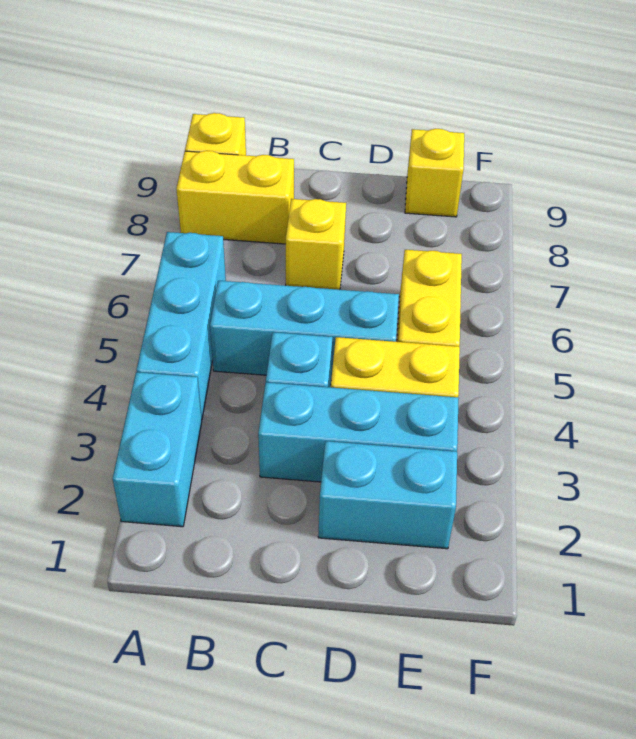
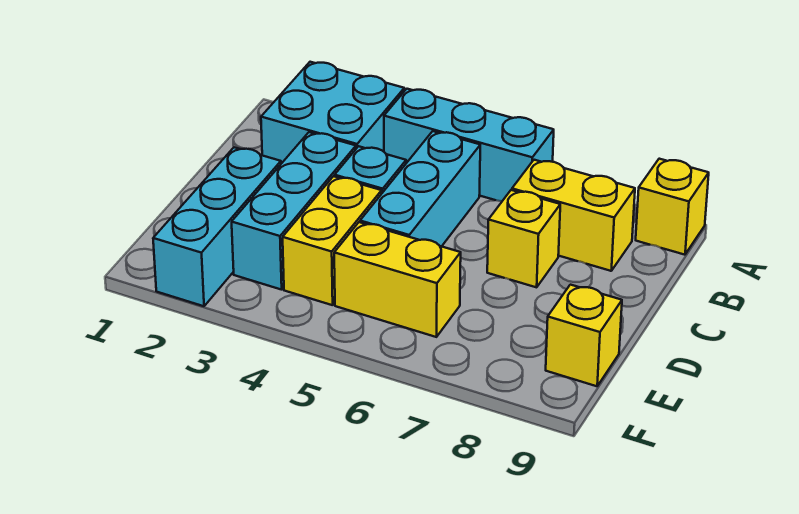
cyan 1x2 brick [113,372,202,527] -> cyan 2x2 brick [261,62,404,164]
yellow 1x2 brick [176,151,294,244] -> yellow 1x2 brick turned to [512,160,635,271]
cyan 1x2 brick [318,441,457,549] -> cyan 1x3 brick [153,147,281,306]

